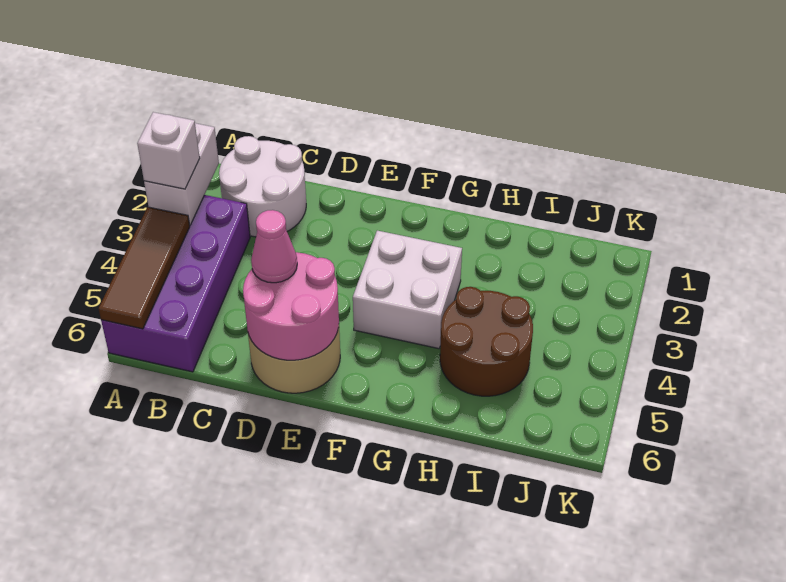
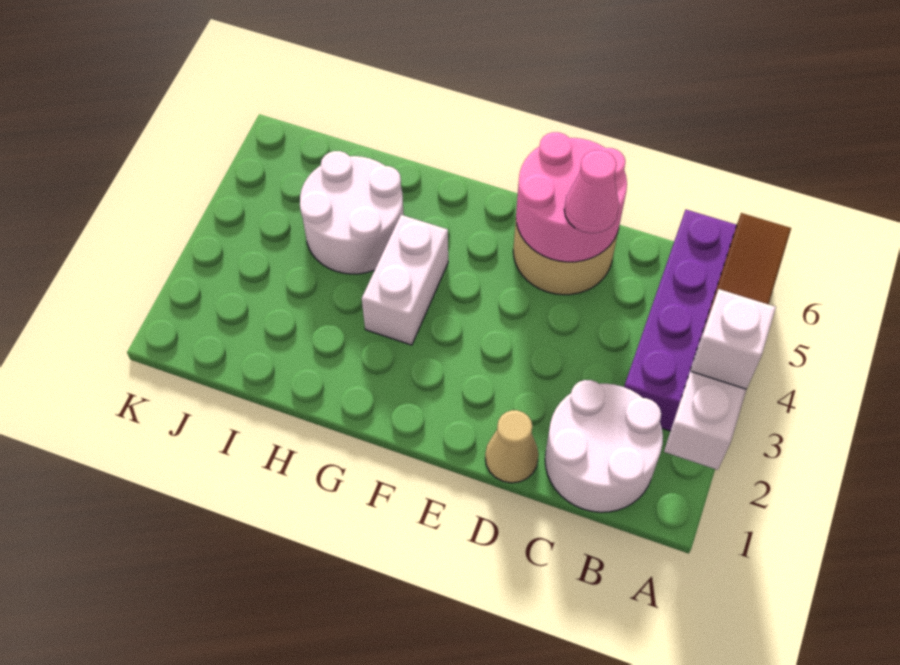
none -> tan 1x1 cone [485,410,539,483]
white 2x2 brick [353,231,462,349] -> white 1x2 brick [362,215,448,345]
brown 2x2 round brick [440,287,533,396] -> white 2x2 round brick [300,151,404,274]

